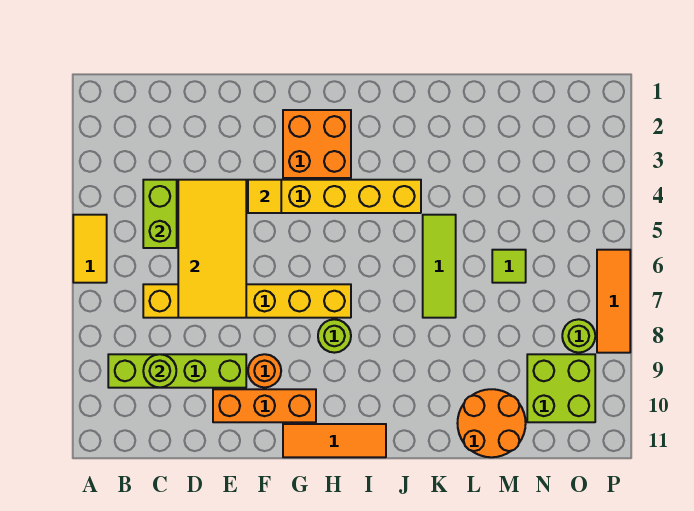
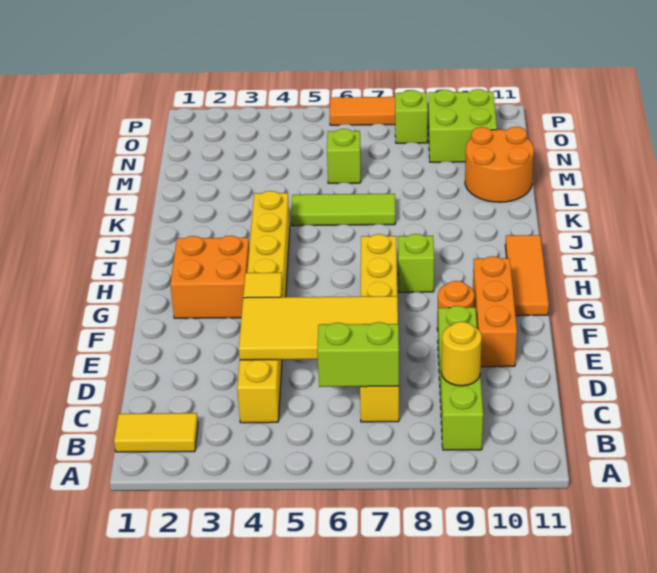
yellow 1x2 tile [73,215,107,283] -> yellow 1x2 tile moved to [114,413,198,452]
lime 1x2 brick [143,180,177,248] -> lime 1x2 brick moved to [318,322,399,387]
lime 1x1 round brick [143,354,176,388] -> yellow 1x1 round brick [441,322,482,386]
lime 1x1 round brick [318,319,351,353] -> lime 1x1 brick [398,234,434,292]
lime 1x1 tile [492,250,526,283] -> lime 1x1 brick [327,129,361,183]
lime 1x1 round brick [562,319,595,353] -> lime 1x1 brick [395,90,428,143]

